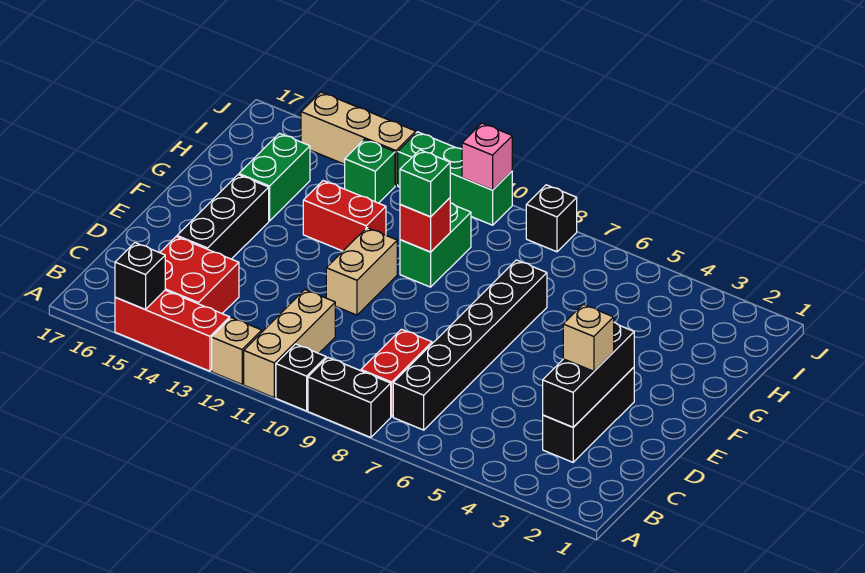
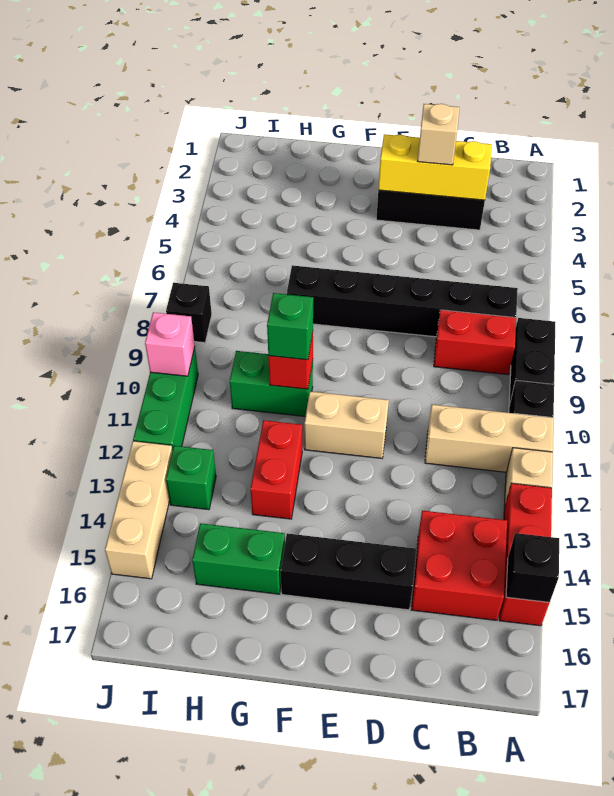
black 1x3 brick [543,323,634,427] -> yellow 1x3 brick [378,134,492,200]

